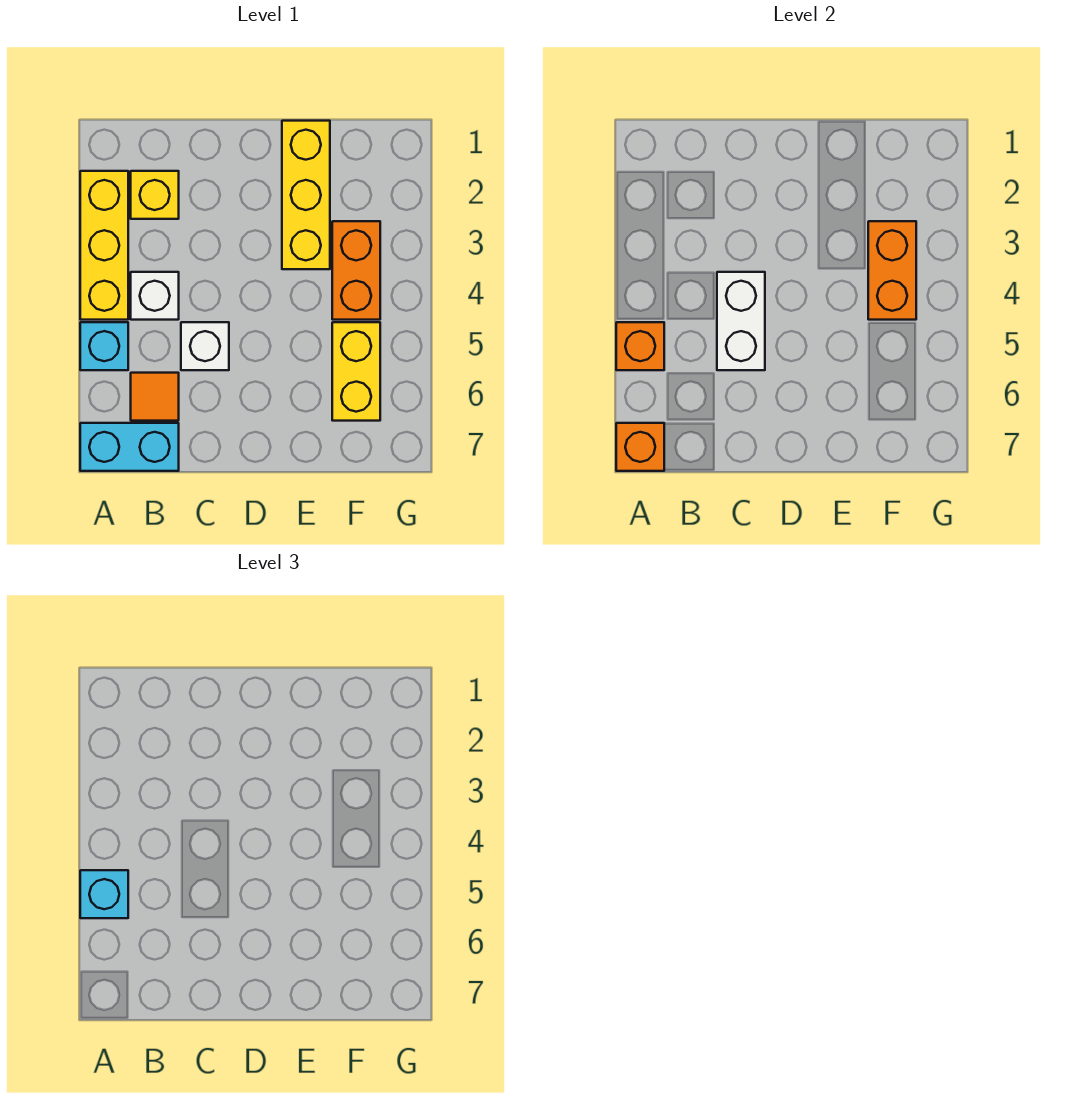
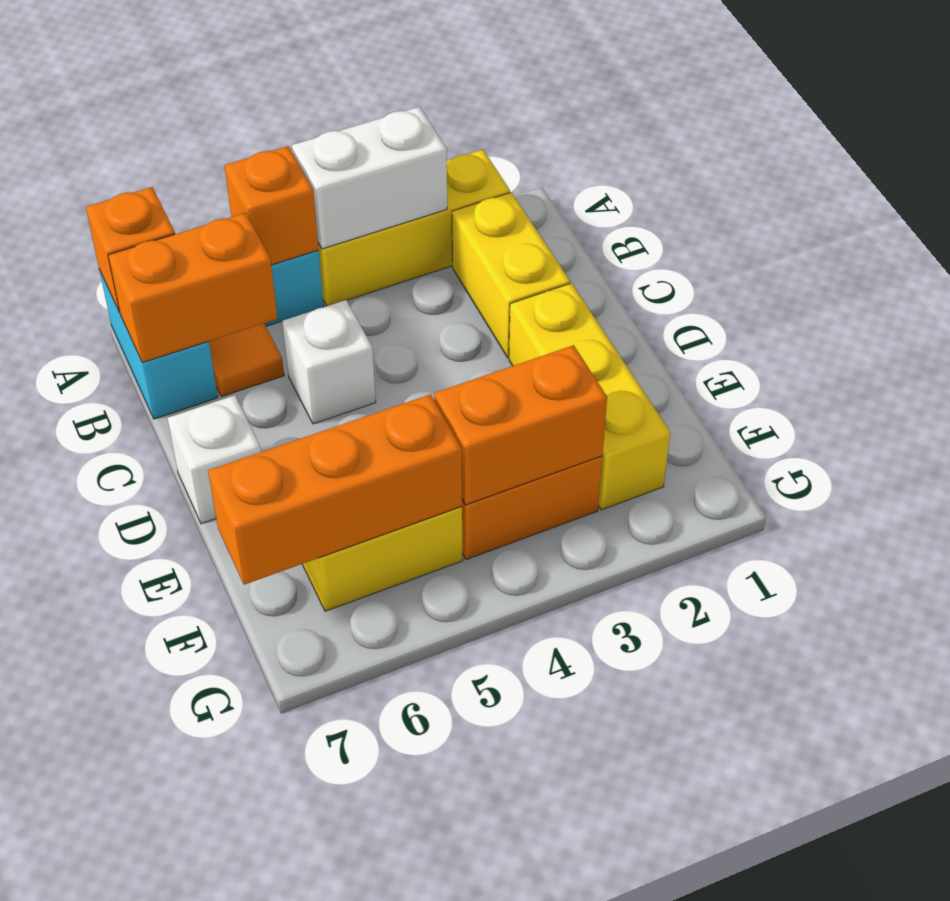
cyan 1x1 brick [80,870,128,918] -> none
yellow 1x1 brick [131,171,179,219] -> yellow 1x2 brick [452,192,570,357]
white 1x1 brick [131,272,179,320] -> white 1x1 brick moved to [168,395,261,524]
none -> orange 1x2 brick [108,213,278,363]
white 1x2 brick [717,272,765,370] -> white 1x2 brick moved to [292,107,447,249]
yellow 1x3 brick [282,121,330,269] -> yellow 1x3 brick turned to [509,283,670,510]
none -> orange 1x3 brick [208,394,462,585]

